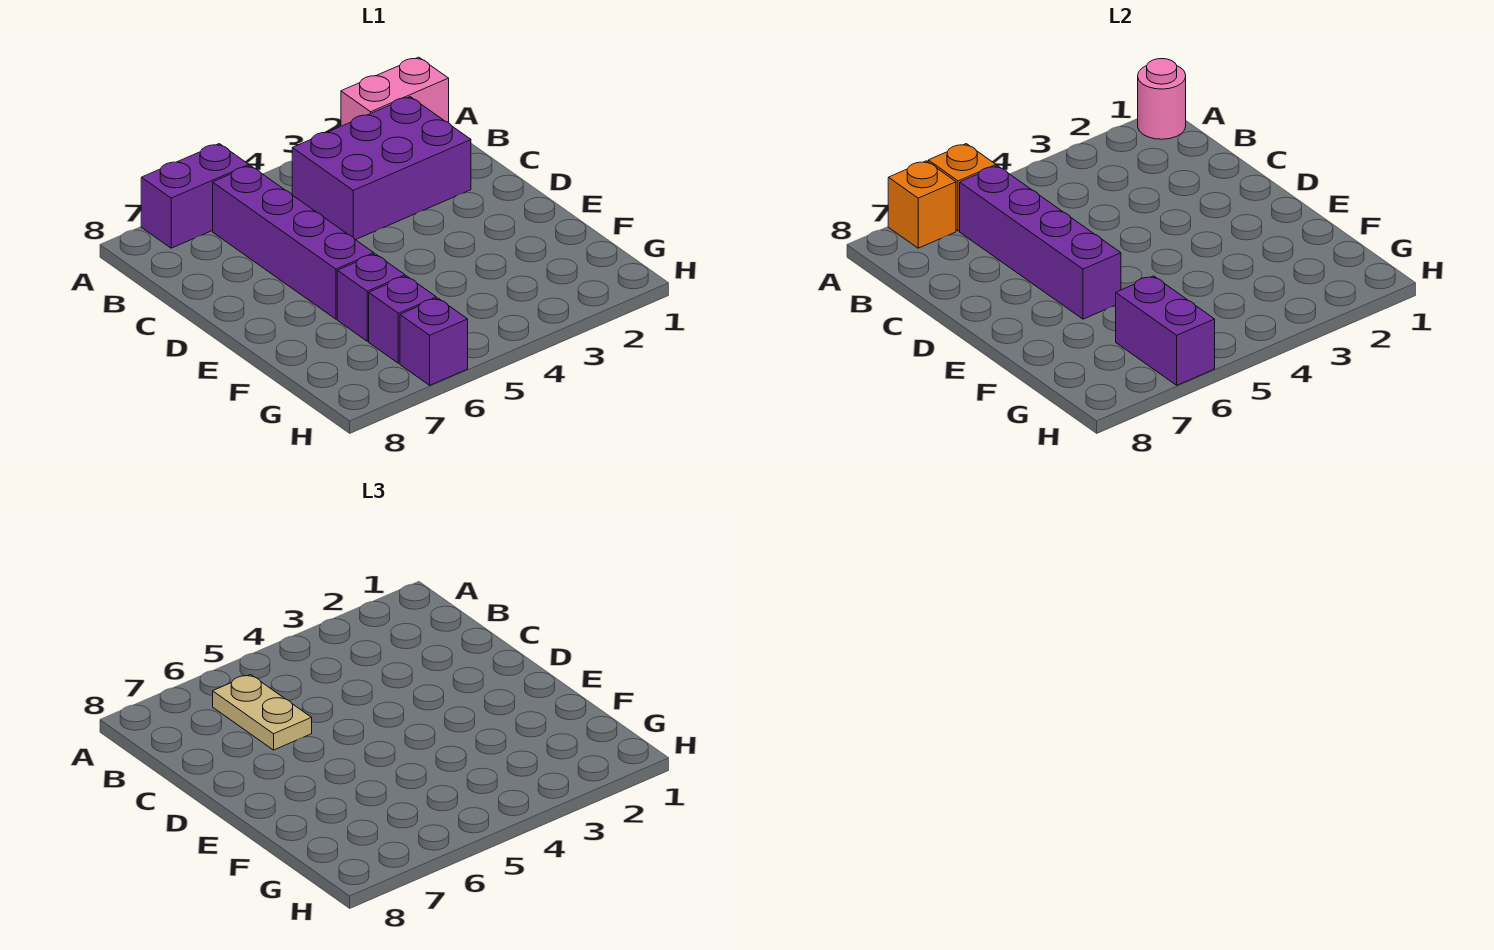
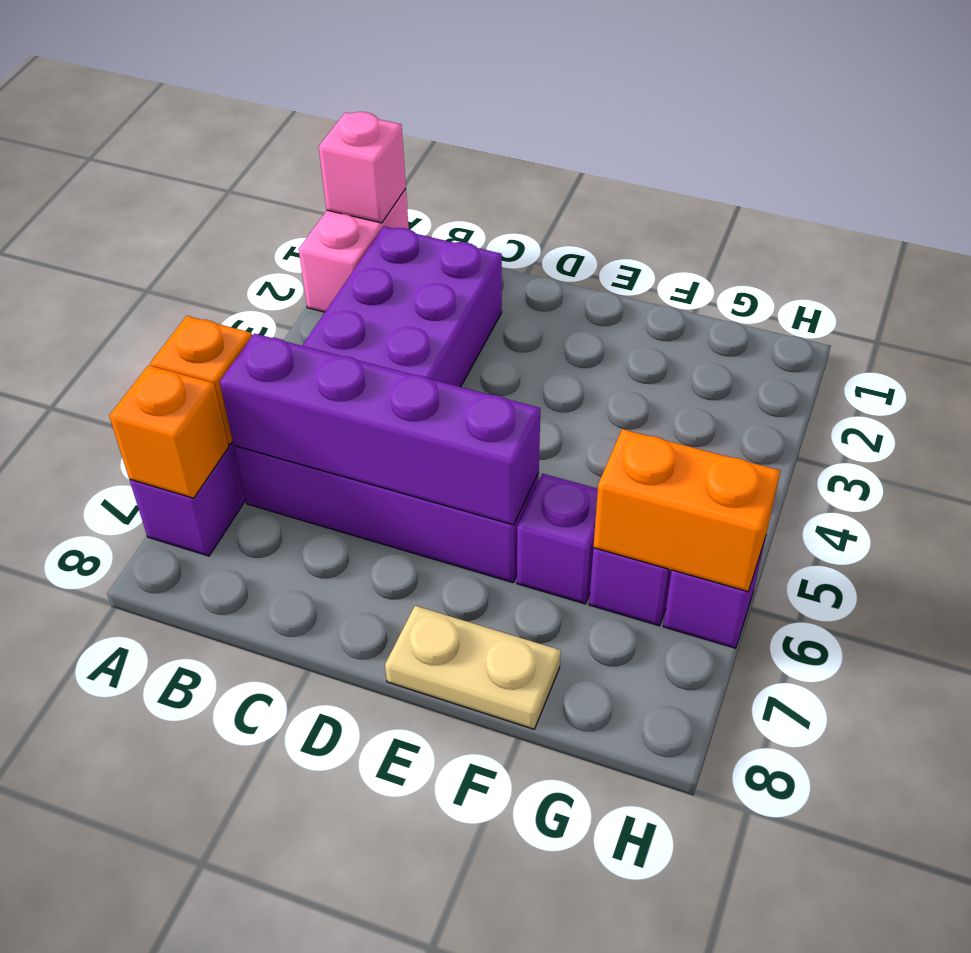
pink 1x1 round brick [1138,59,1186,139] -> pink 1x1 brick [319,112,406,223]
tan 1x2 plate [213,675,312,750] -> tan 1x2 plate moved to [385,606,561,729]
purple 1x2 brick [1116,276,1215,385] -> orange 1x2 brick [593,429,780,591]

